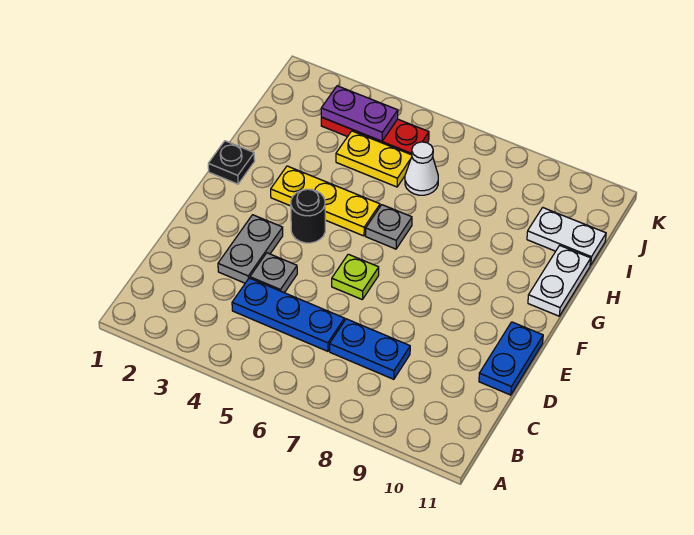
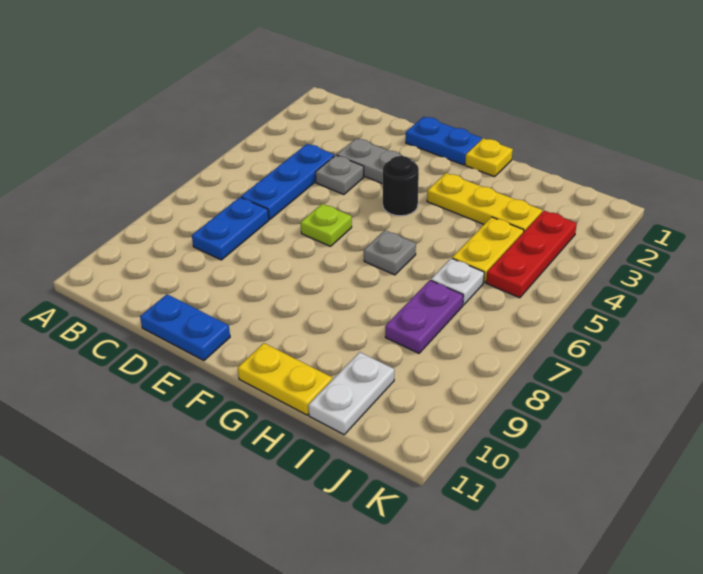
none -> blue 1x2 plate [406,117,482,165]
black 1x1 plate [208,141,255,184] -> yellow 1x1 plate [465,138,513,177]
yellow 1x3 plate [271,166,380,236] -> yellow 1x3 plate turned to [427,173,542,231]
white 1x2 plate [528,245,591,316] -> yellow 1x2 plate [238,343,332,415]
white 1x1 cone [405,142,438,195] -> white 1x1 plate [431,258,484,305]
purple 1x2 plate [321,86,398,141] -> purple 1x2 plate moved to [385,280,463,353]

